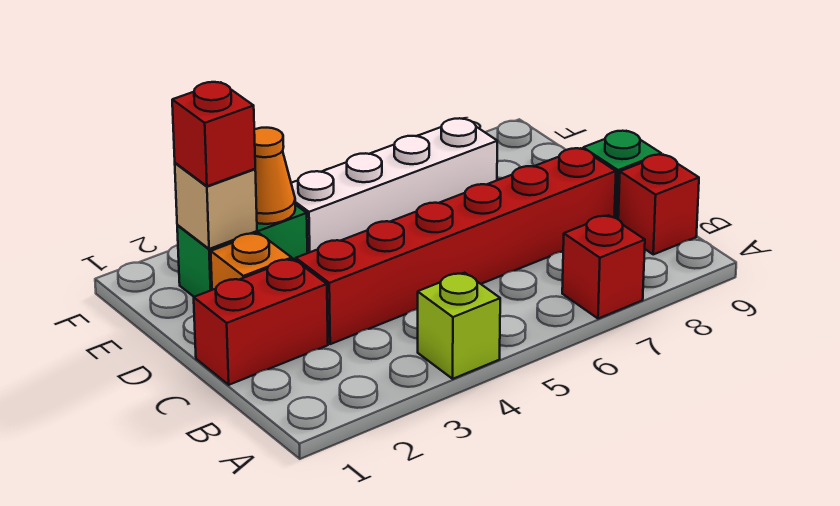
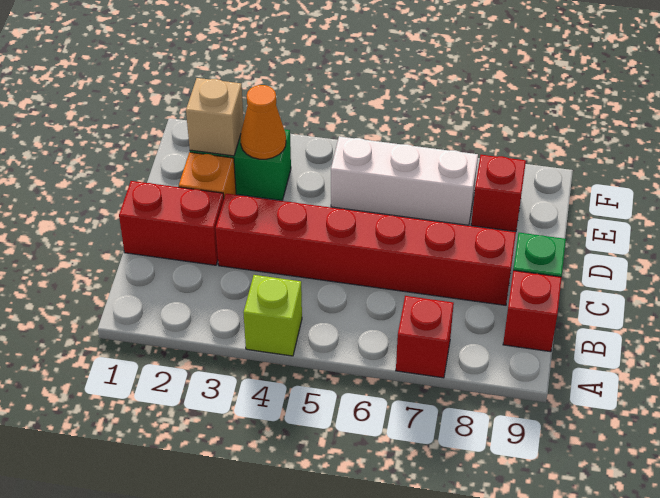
red 1x1 brick [172,82,255,186] -> red 1x1 brick moved to [471,155,526,232]
white 1x4 brick [291,118,497,253] -> white 1x3 brick [331,136,478,225]

